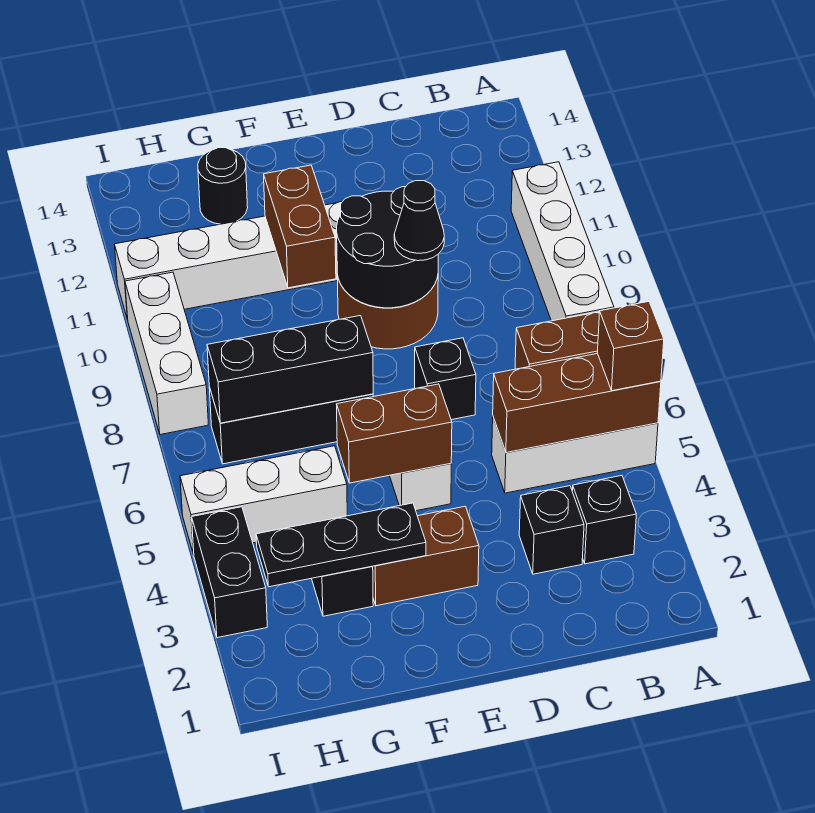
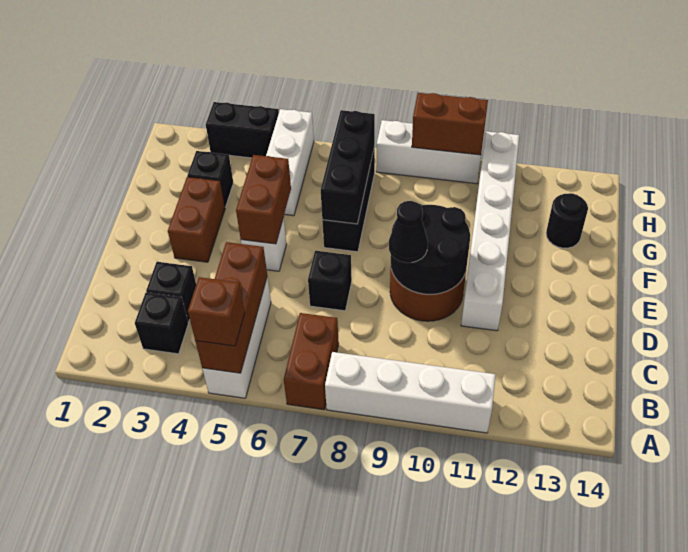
black 1x3 plate [256,503,426,587] -> none
brown 1x2 brick [264,165,336,288] -> brown 1x2 brick moved to [412,93,488,155]

